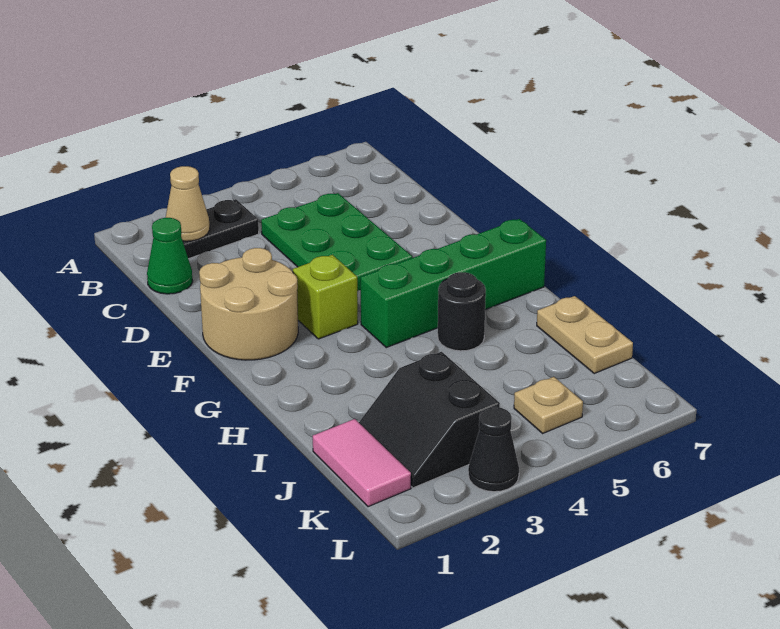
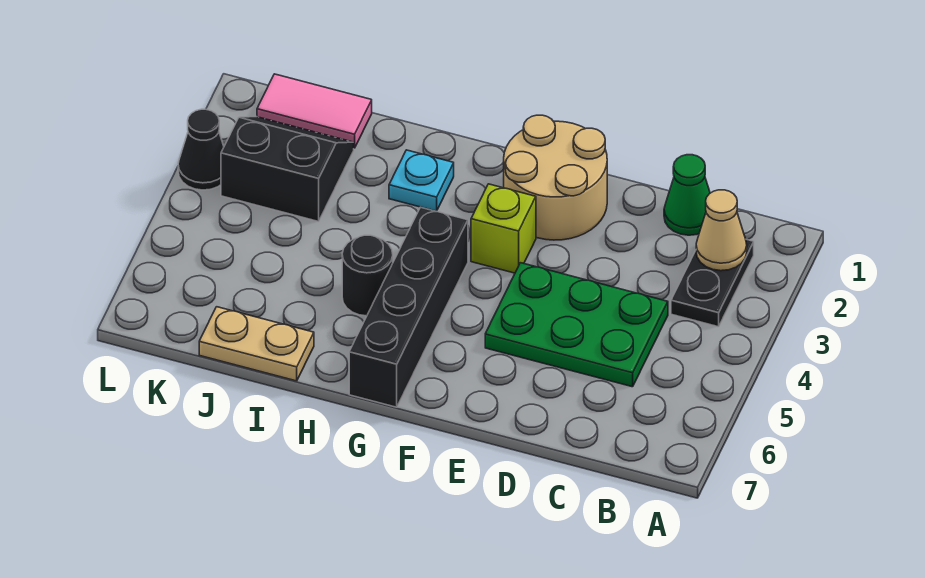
green 1x4 brick [361,219,546,347] -> black 1x4 brick [349,207,468,407]
none -> cyan 1x1 plate [389,150,454,211]
tan 1x1 plate [514,377,583,433] -> none

